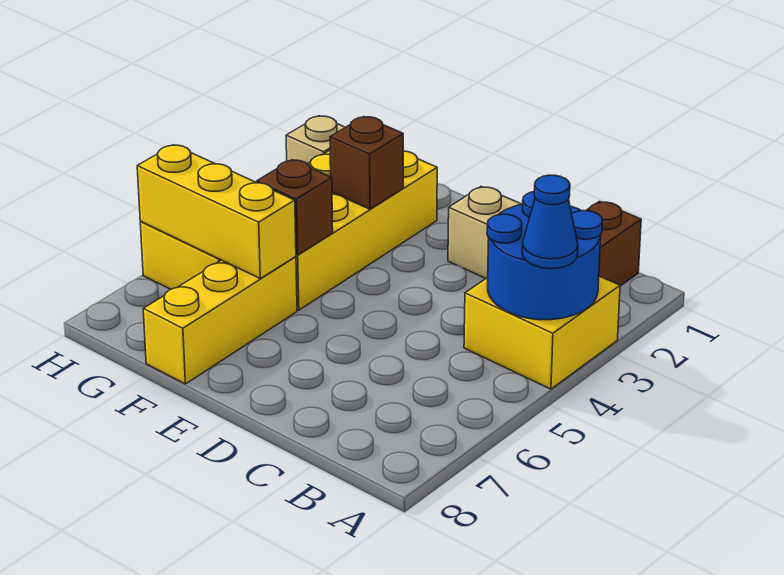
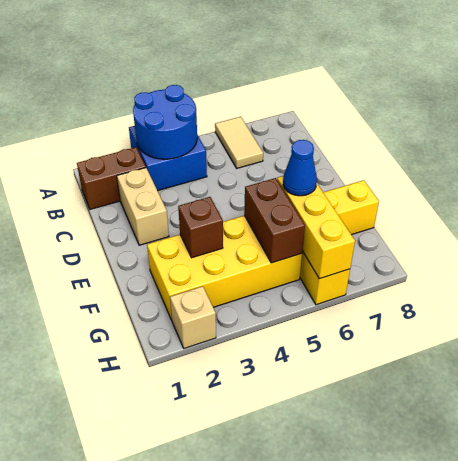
yellow 2x2 brick [464,276,620,389] -> blue 2x2 brick [129,126,207,191]
blue 1x1 cone [522,175,578,269] -> blue 1x1 cone moved to [283,140,317,196]
none -> tan 1x2 tile [215,117,263,168]
brown 1x1 brick [257,160,333,255] -> brown 1x2 brick [244,178,305,263]

